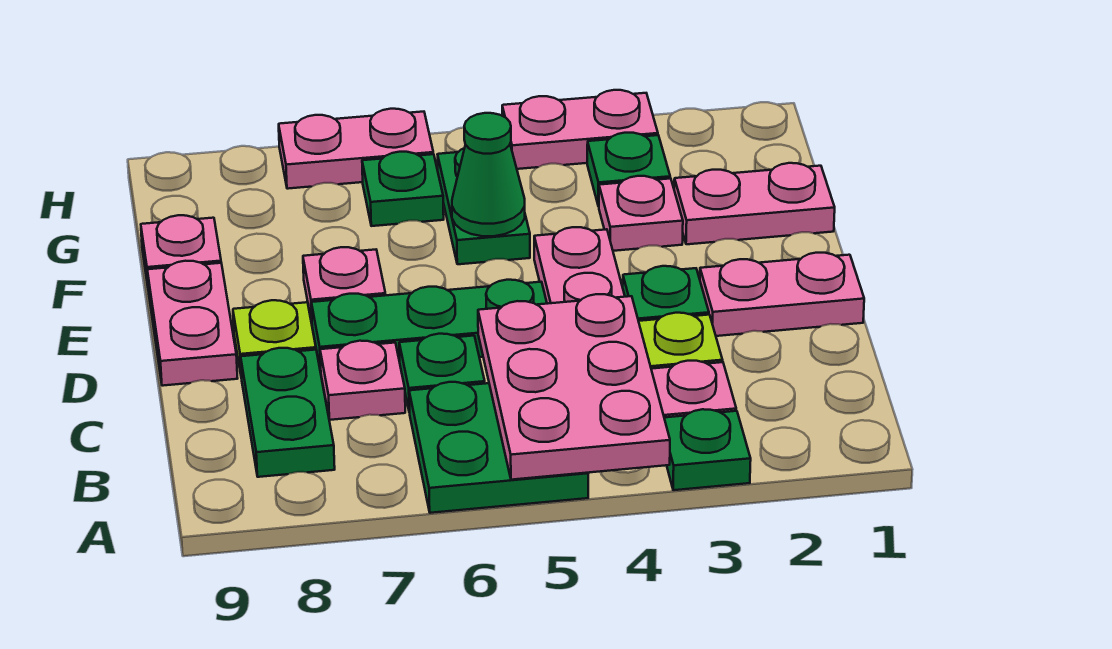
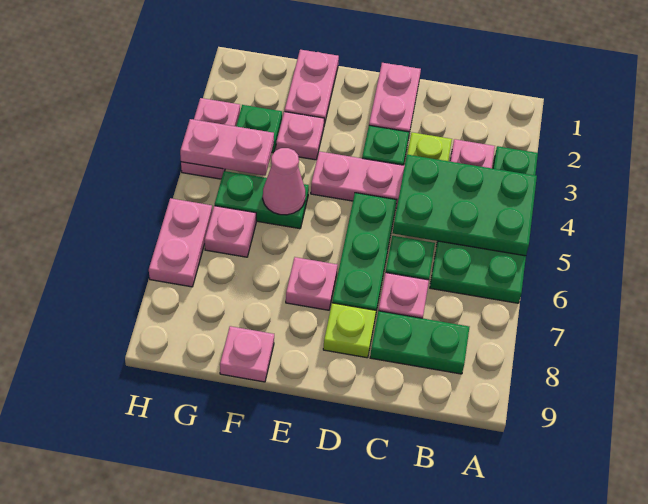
pink 2x3 plate [478,294,670,480] -> green 2x3 plate [393,155,537,256]
pink 1x2 plate [147,261,238,386] -> pink 1x2 plate moved to [180,119,274,176]
green 1x1 cone [452,113,525,236] -> pink 1x1 cone [263,148,305,215]
green 1x1 plate [362,152,444,226] -> pink 1x1 plate [205,206,256,257]

